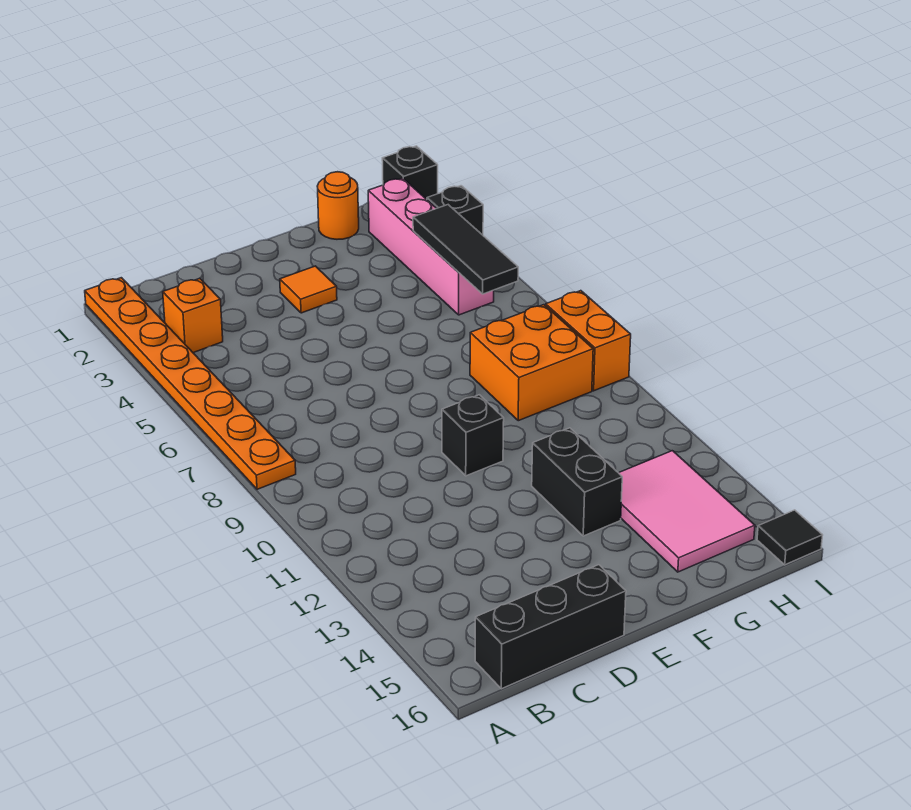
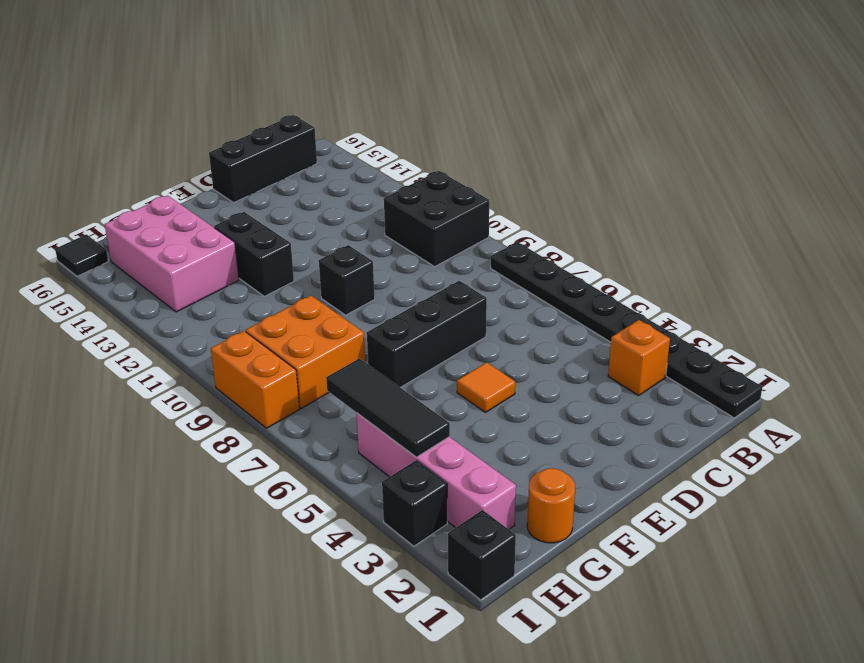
orange 1x8 plate [85,278,296,489] -> black 1x8 plate [491,242,762,418]
none -> black 2x2 brick [384,171,489,267]
none -> black 1x3 brick [367,281,487,388]
orange 1x1 tile [280,266,337,313] -> orange 1x1 tile moved to [457,362,515,412]
pink 2x3 tile [619,451,755,572] -> pink 2x3 brick [105,195,239,312]

